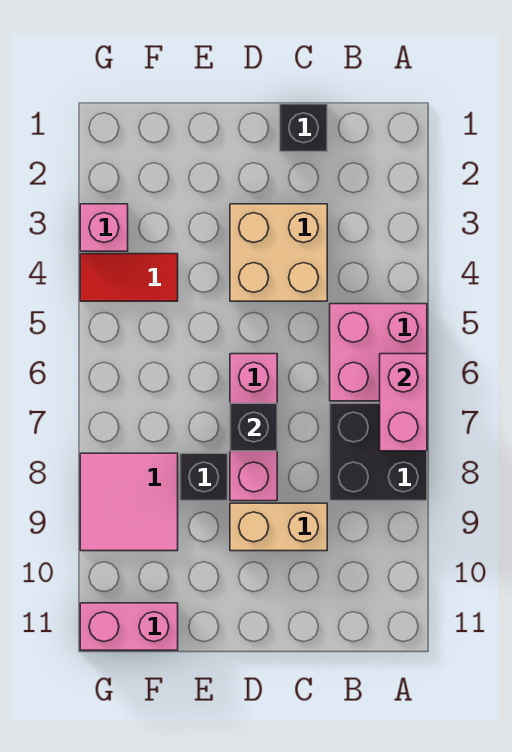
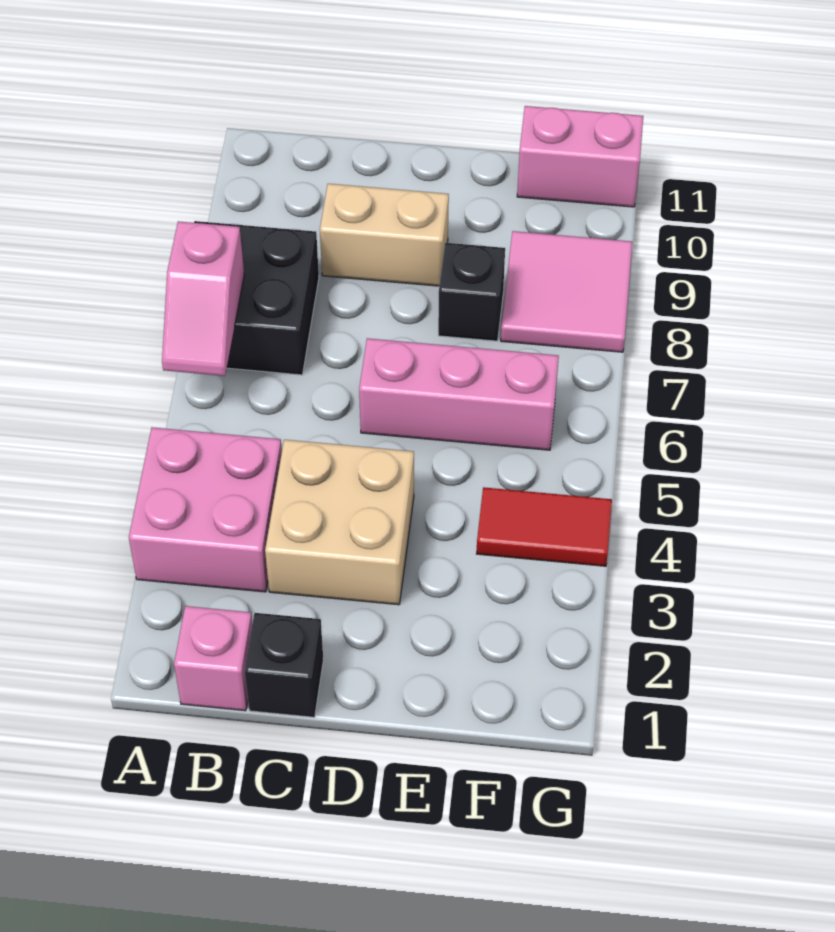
pink 2x2 brick [330,304,427,401] -> pink 2x2 brick moved to [129,427,282,592]
pink 1x2 brick [380,354,427,451] -> pink 1x2 slope [162,221,244,376]
pink 1x3 brick [230,354,277,501] -> pink 1x3 brick turned to [359,338,559,450]
black 1x1 brick [230,403,277,451] -> none
pink 1x1 brick [80,204,128,251] -> pink 1x1 brick moved to [174,606,252,711]

